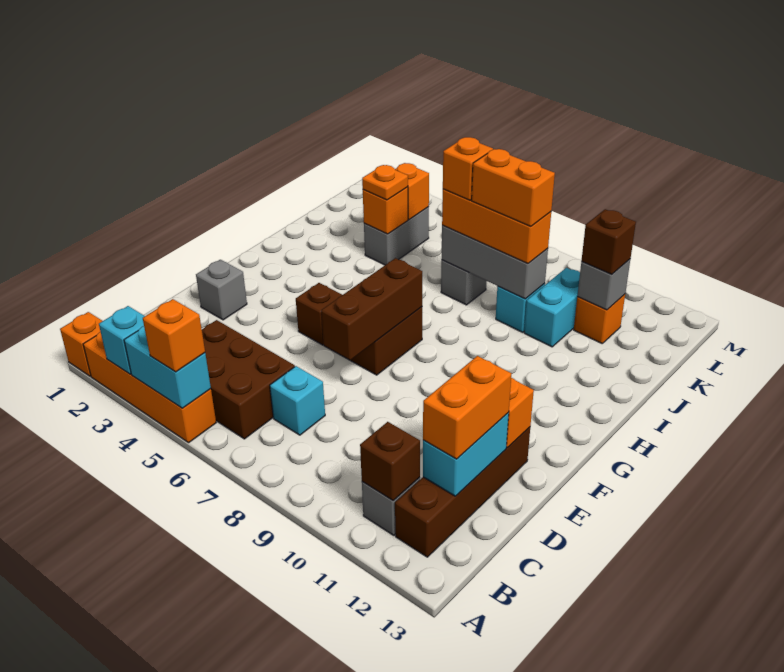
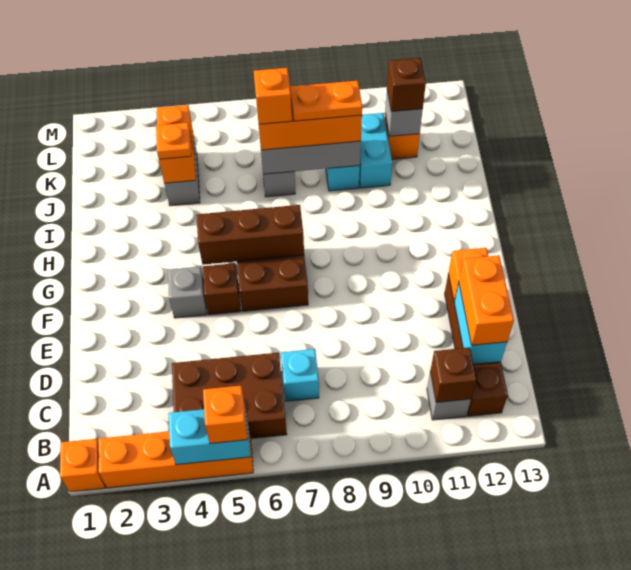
cyan 1x1 brick [99,306,145,374] -> none
grey 1x1 brick [196,260,247,320] -> grey 1x1 brick moved to [168,266,207,318]
brown 1x3 brick [321,258,422,360] -> brown 1x3 brick turned to [196,205,304,265]
orange 1x2 brick [472,149,555,226] -> orange 1x2 plate [290,81,362,121]

